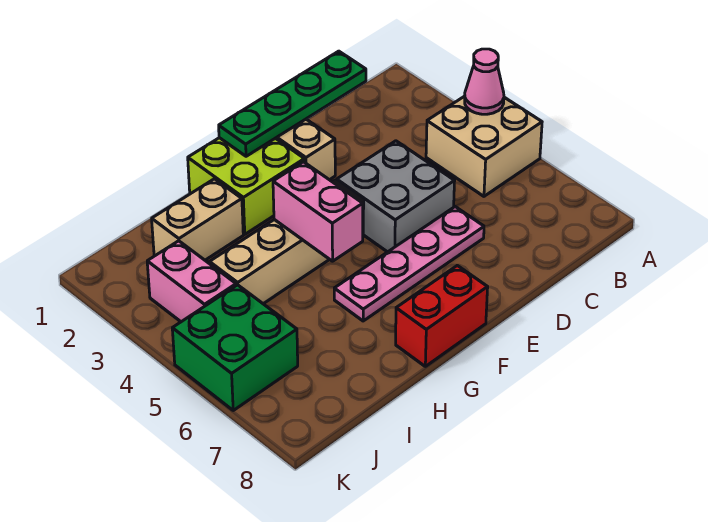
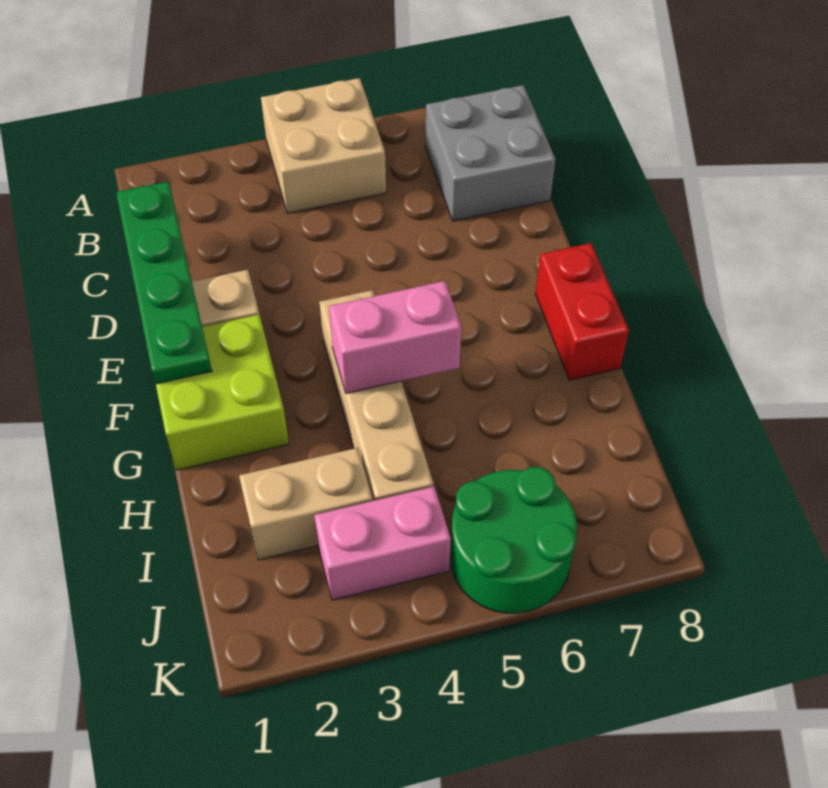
pink 1x1 cone [465,49,504,114] -> none
grey 2x2 brick [337,141,455,252] -> grey 2x2 brick moved to [426,85,555,221]
pink 1x4 plate [334,207,484,321] -> none
tan 1x2 brick [152,179,243,260] -> tan 1x2 brick turned to [239,448,373,560]
green 2x2 brick [172,285,298,410] -> green 2x2 round brick [450,467,577,613]

